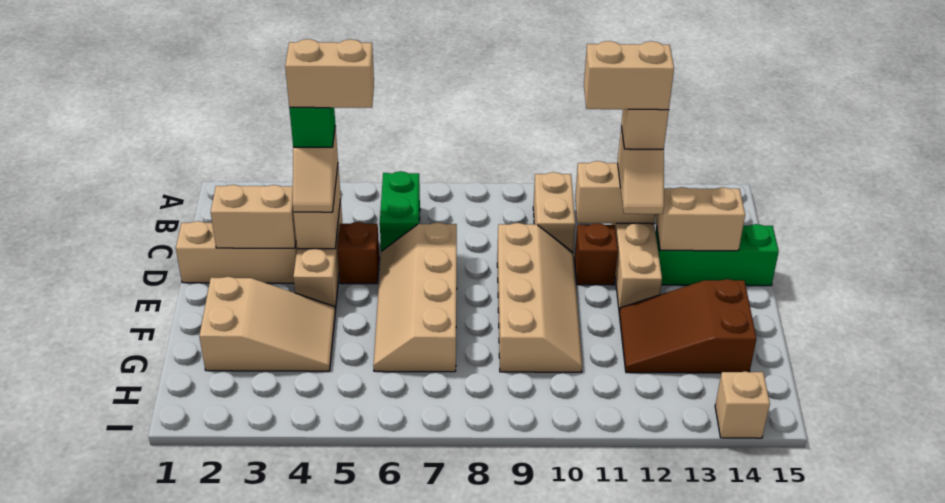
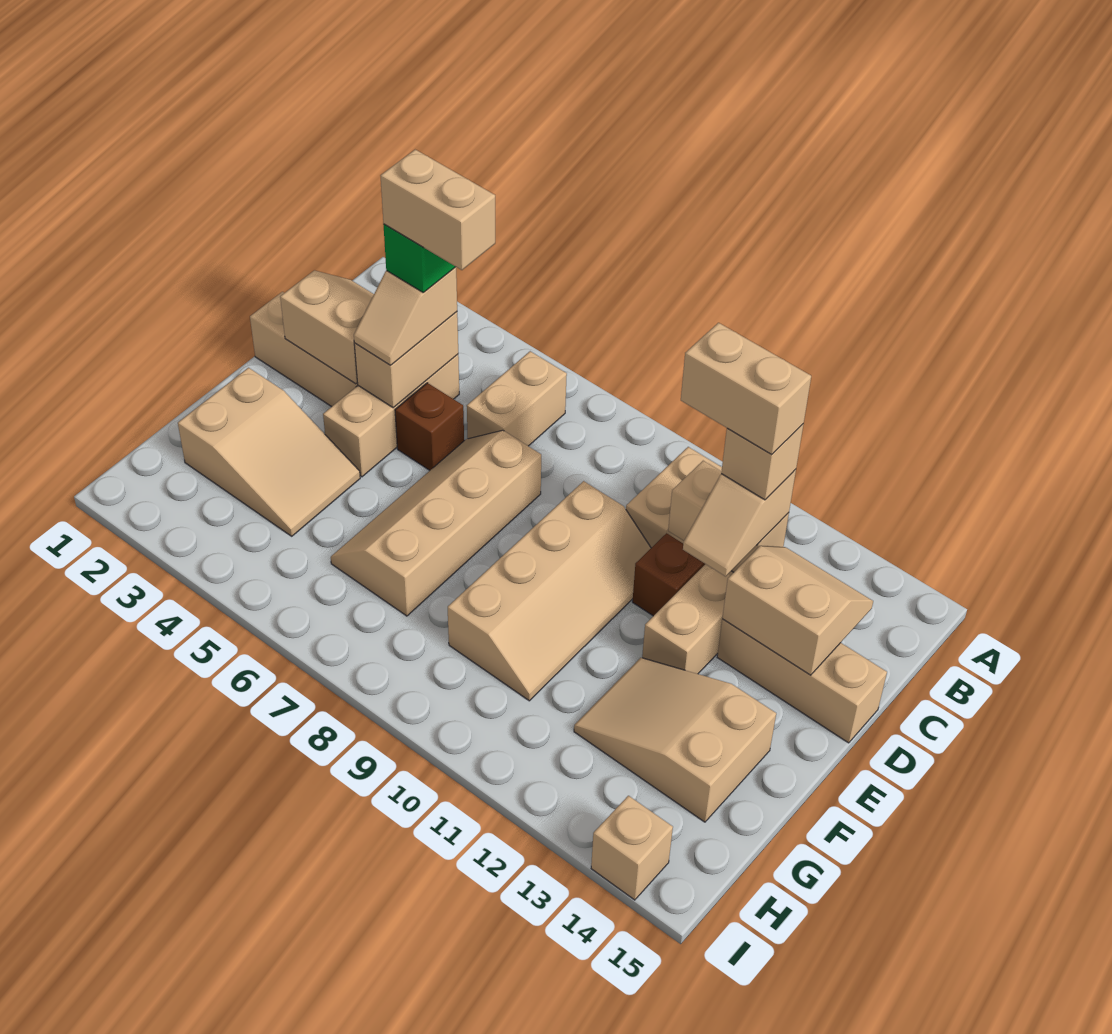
green 1x2 brick [380,171,420,251] -> tan 1x2 brick [467,351,567,446]
green 1x3 brick [655,224,779,286] -> tan 1x3 brick [717,619,887,743]
brown 2x3 slope [619,279,757,373] -> tan 2x3 slope [574,658,776,822]

